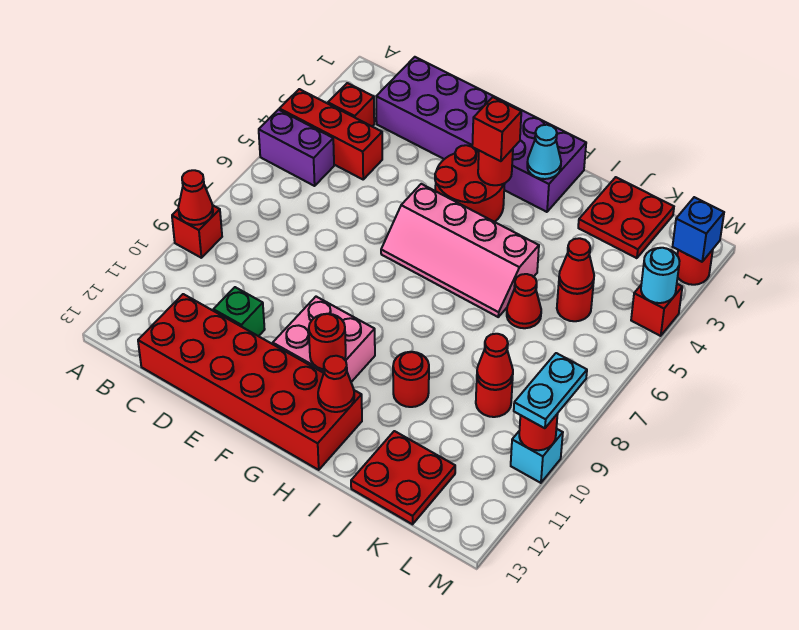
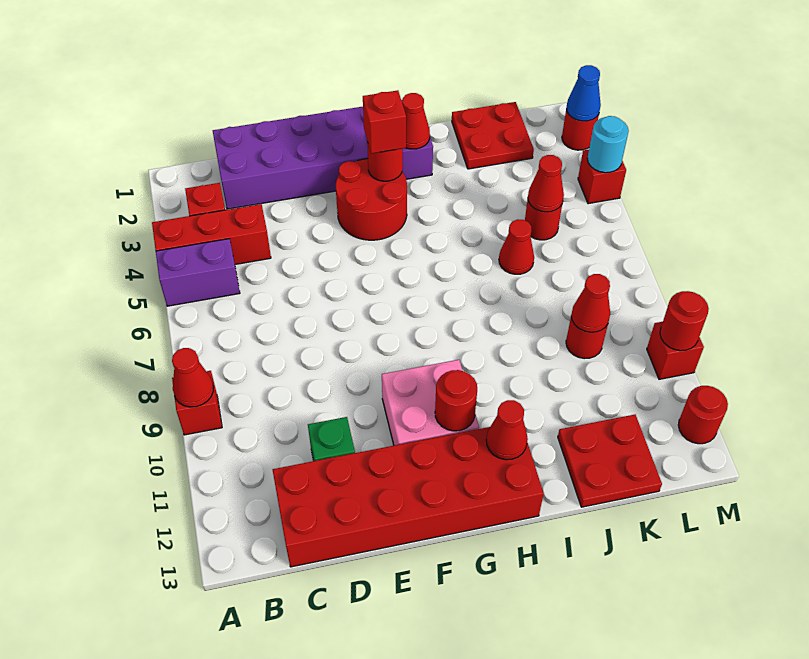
pink 2x4 slope [381,184,539,317] -> none
cyan 1x1 cone [527,125,561,179] -> red 1x1 cone [402,93,430,149]
red 1x1 round brick [393,352,429,407] -> red 1x1 round brick moved to [678,386,728,444]
blue 1x1 brick [673,197,724,262] -> blue 1x1 cone [566,65,601,121]
cyan 1x2 plate [514,353,587,428] -> none
cyan 1x1 brick [511,429,563,483] -> red 1x1 brick [647,322,704,379]

